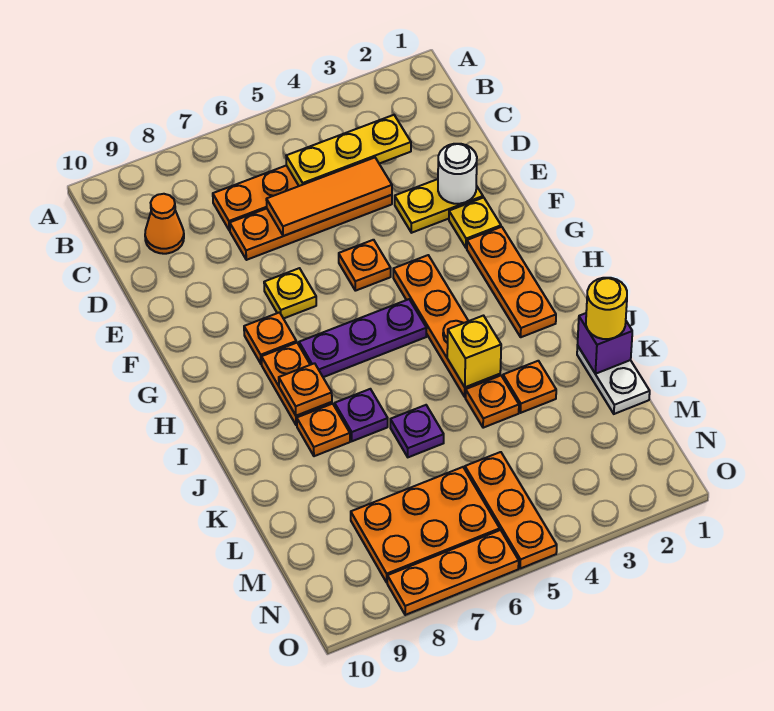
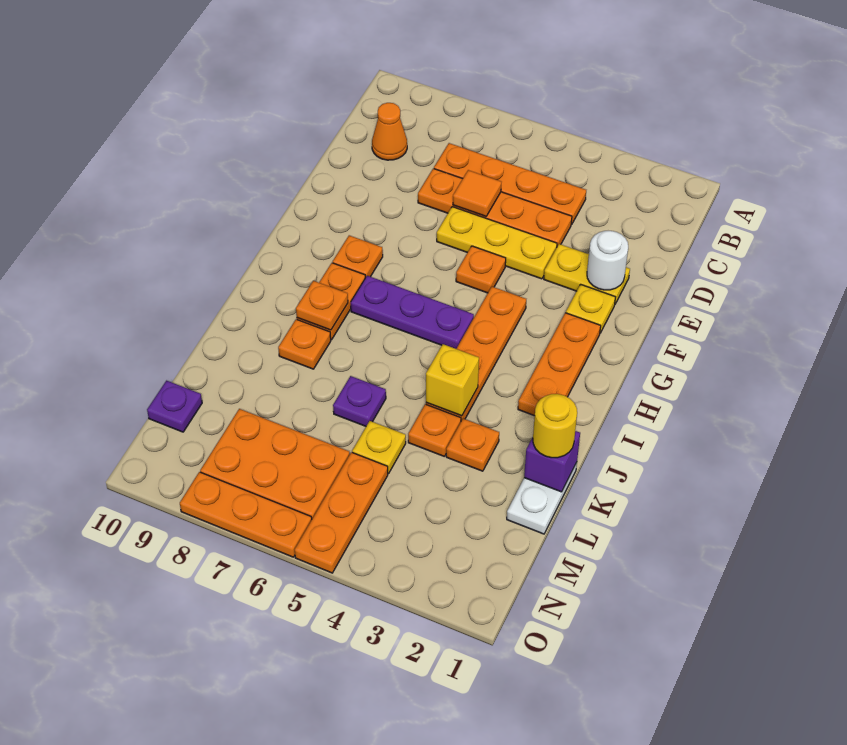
yellow 1x3 plate [286,115,411,186] -> yellow 1x3 plate moved to [437,207,557,279]
orange 1x3 tile [266,158,392,236] -> orange 1x1 tile [453,170,501,216]
yellow 1x1 plate [264,268,316,319] -> yellow 1x1 plate moved to [352,421,406,474]
purple 1x1 plate [335,389,388,441] -> purple 1x1 plate moved to [147,381,202,432]

